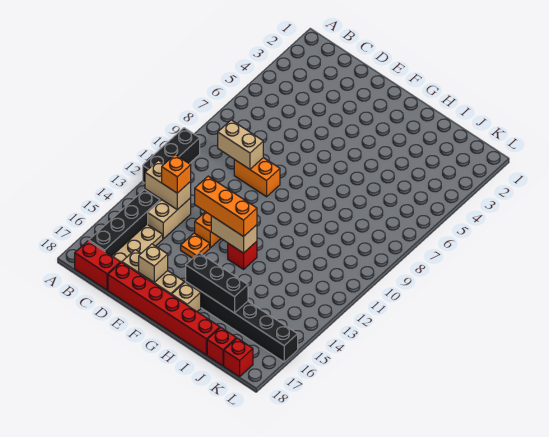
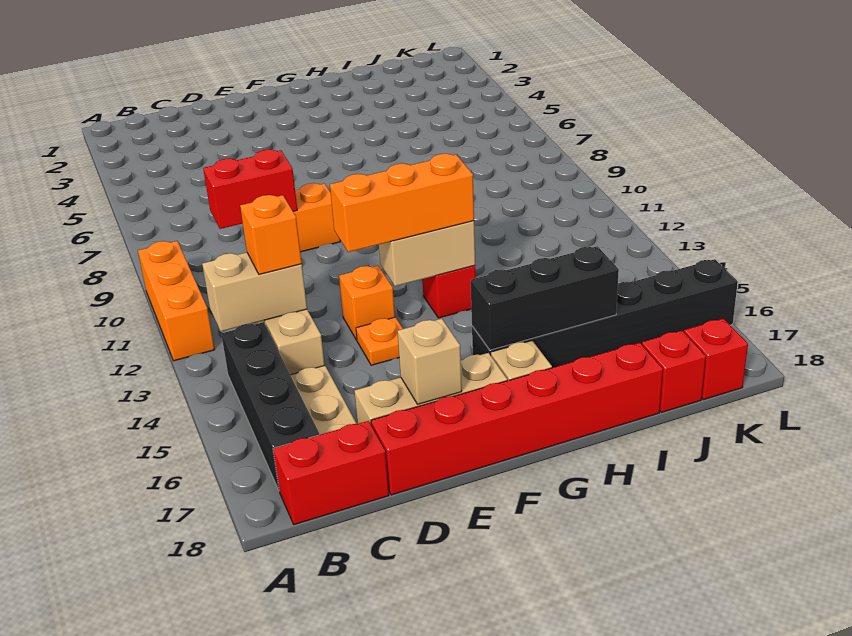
black 1x3 brick [143,128,200,183] -> orange 1x3 brick [138,241,215,361]
tan 1x2 brick [218,120,263,169] -> red 1x2 brick [203,149,297,229]

